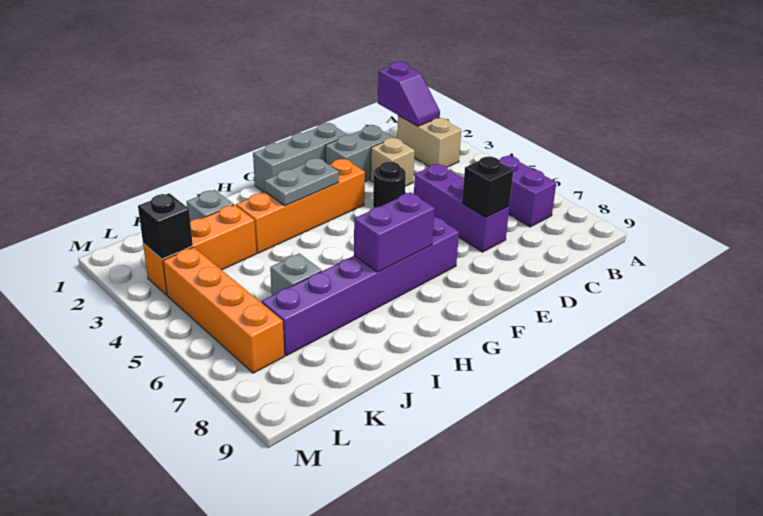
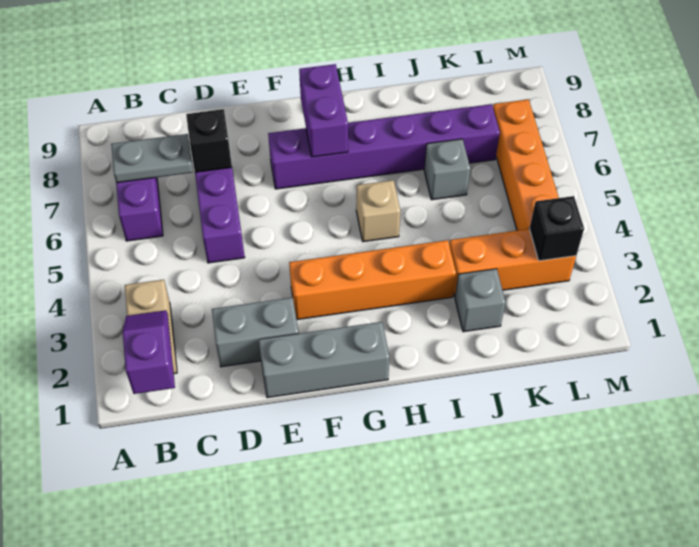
tan 1x1 brick [370,138,415,186] -> tan 1x1 brick moved to [356,180,400,242]
black 1x1 round brick [373,162,406,208] -> none
grey 1x2 plate [264,158,339,206] -> grey 1x2 plate moved to [111,134,193,183]
purple 1x2 brick [354,193,435,272] -> purple 1x2 brick turned to [299,64,348,157]

